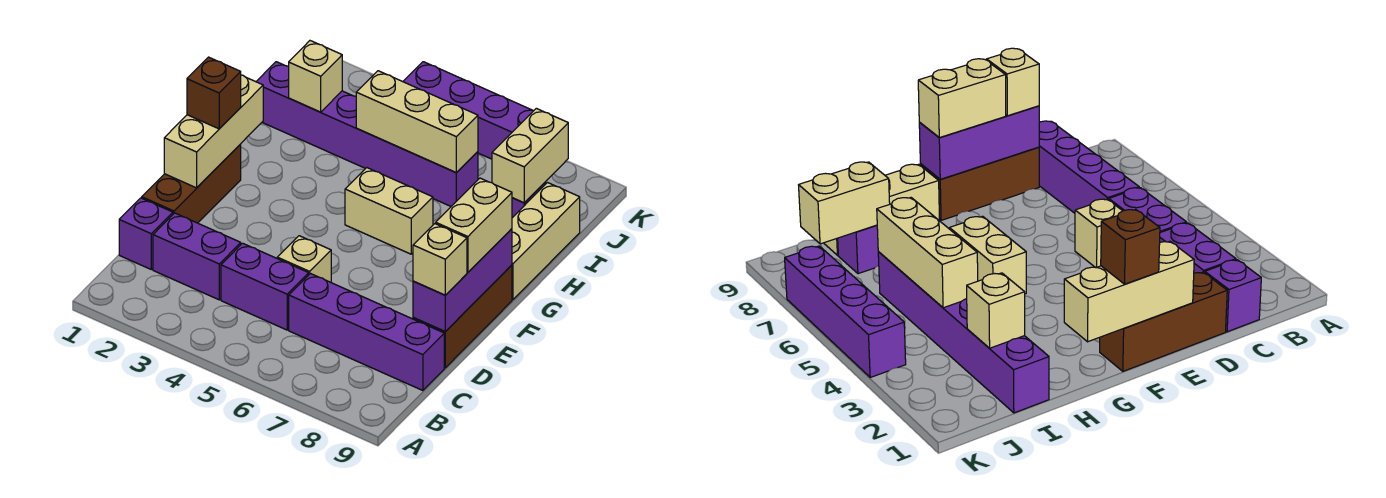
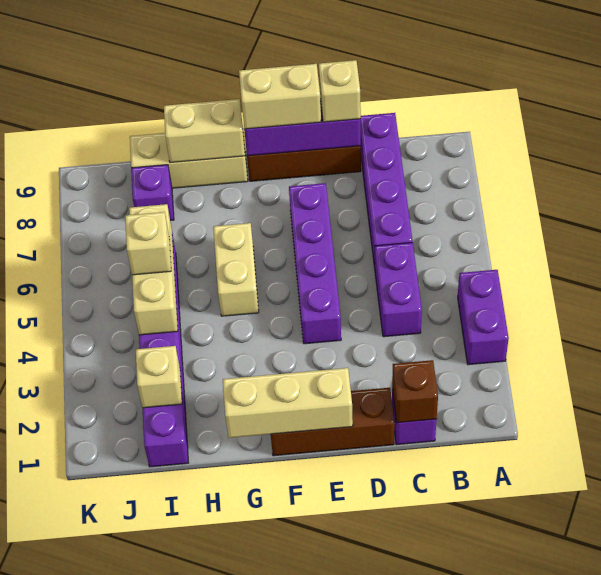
purple 1x2 brick [153,213,241,300] -> purple 1x2 brick moved to [458,270,509,365]
tan 1x1 brick [277,236,331,282] -> tan 1x1 brick moved to [125,212,171,275]
brown 1x1 brick [187,57,241,129] -> brown 1x1 brick moved to [392,360,438,423]
tan 1x2 brick [492,108,568,203] -> tan 1x2 brick moved to [164,99,245,163]
purple 1x4 brick [403,62,533,159] -> purple 1x4 brick moved to [289,183,341,344]

